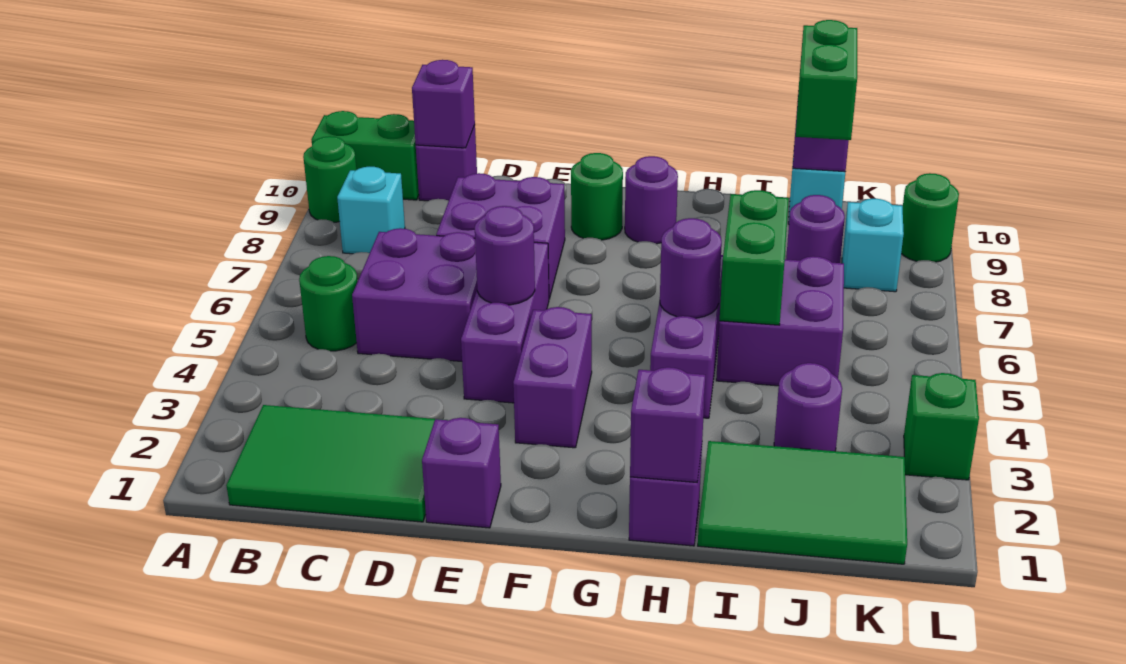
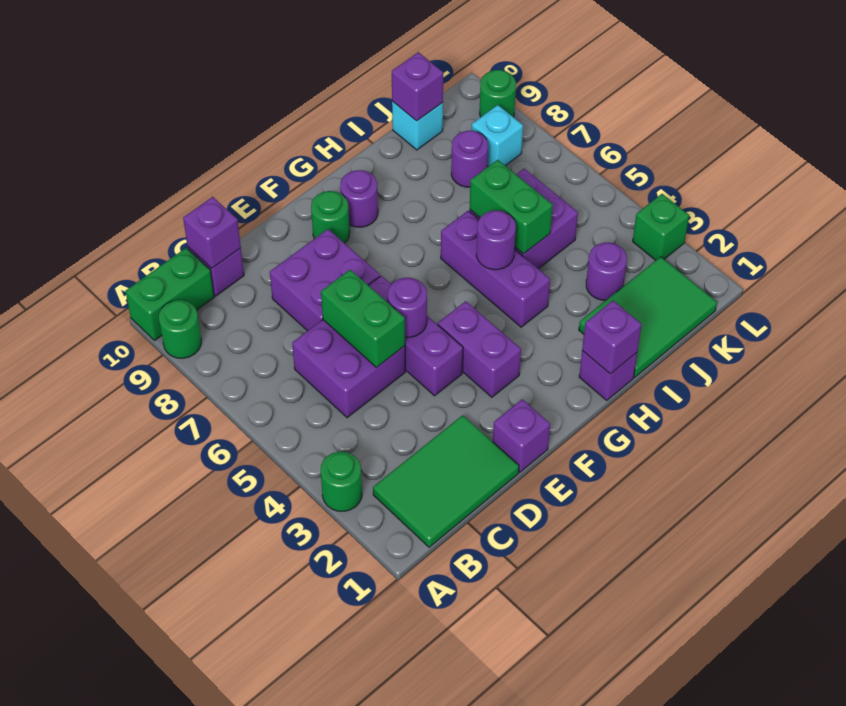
green 1x1 round brick [299,256,358,351] -> green 1x1 round brick moved to [321,452,362,511]
cyan 1x1 brick [337,167,405,254] -> none
green 1x2 brick [796,20,857,140] -> green 1x2 brick moved to [321,270,405,368]

